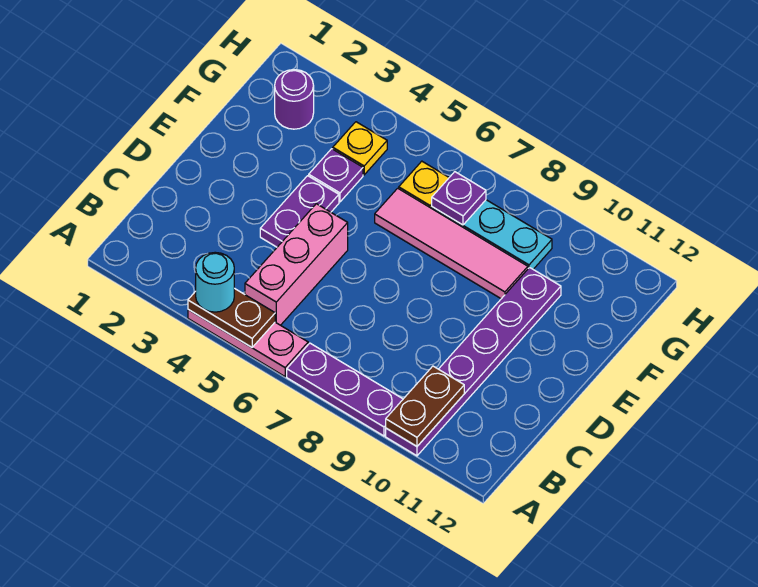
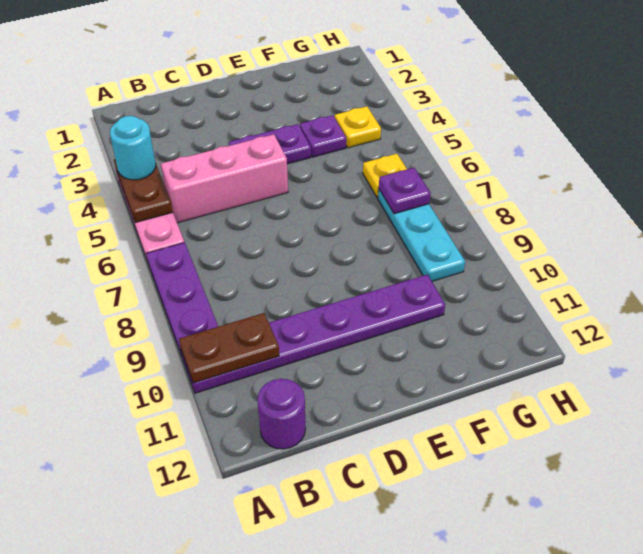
pink 1x4 tile [375,188,528,299] -> none
purple 1x1 round brick [275,70,314,129] -> purple 1x1 round brick moved to [257,379,305,449]

